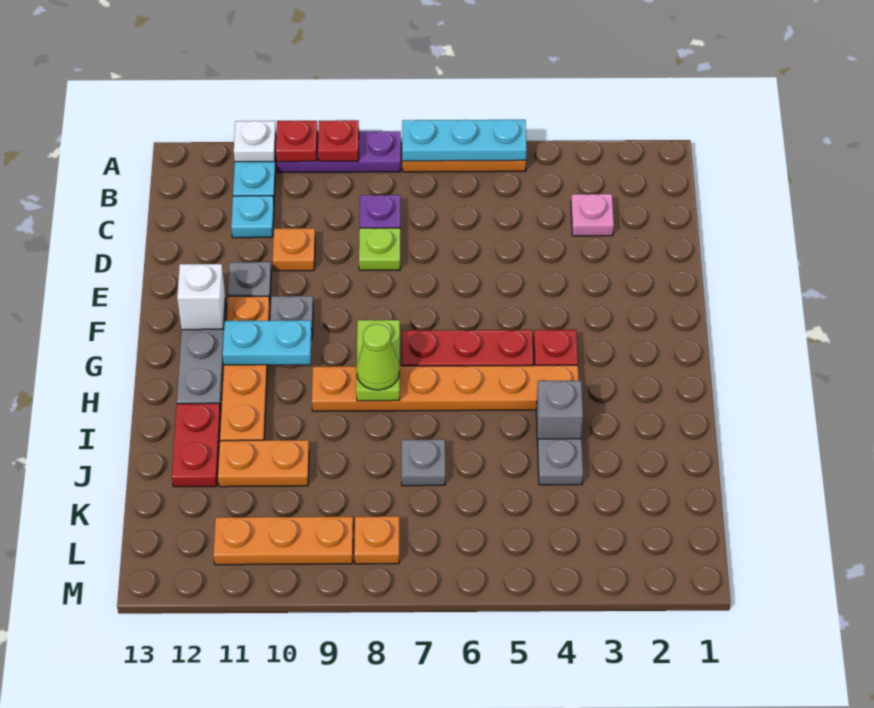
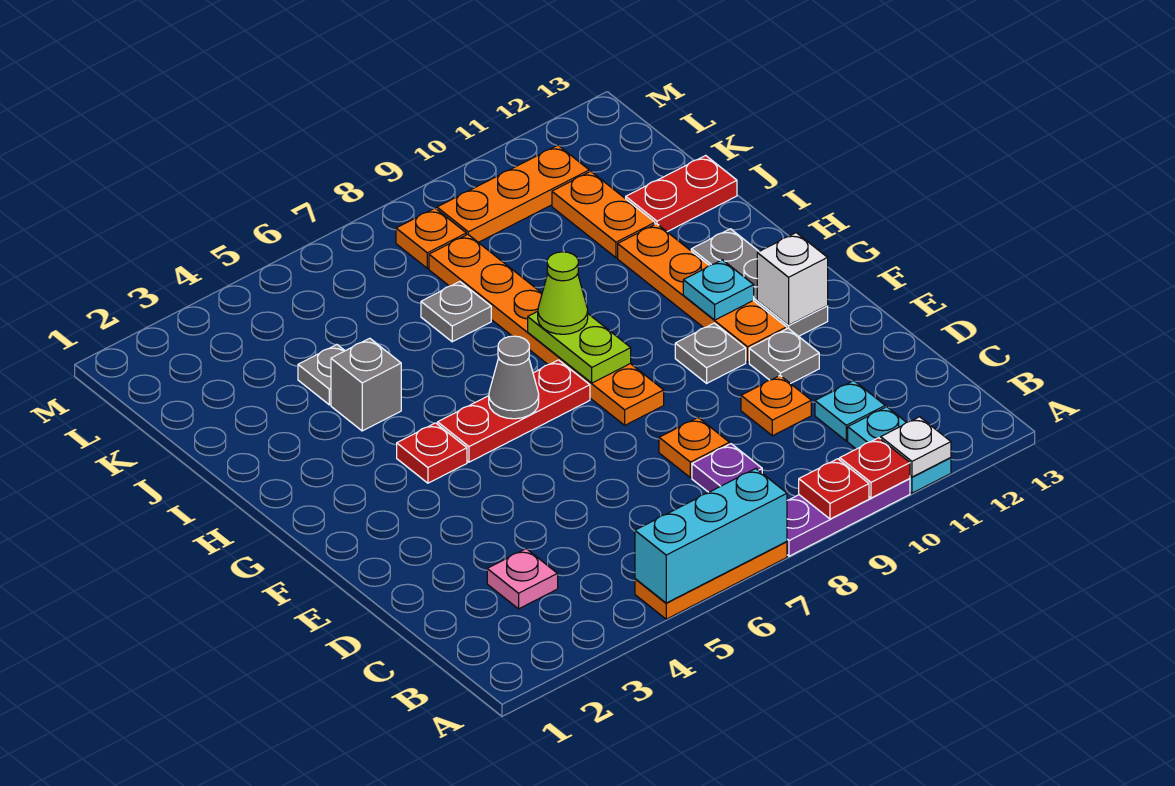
cyan 1x3 plate [402,119,527,161] -> cyan 1x3 brick [635,468,787,603]
lime 1x1 plate [359,228,400,270] -> orange 1x1 plate [659,418,729,478]
none -> grey 1x1 cone [489,336,539,419]
cyan 1x2 plate [223,320,312,365] -> cyan 1x1 plate [683,260,754,320]
orange 1x6 plate [312,365,579,411] -> orange 1x6 plate turned to [429,234,664,425]
red 1x2 plate [172,403,221,487] -> red 1x2 plate turned to [626,156,737,232]
orange 1x2 plate [218,440,309,487] -> orange 1x2 plate turned to [552,171,655,258]

